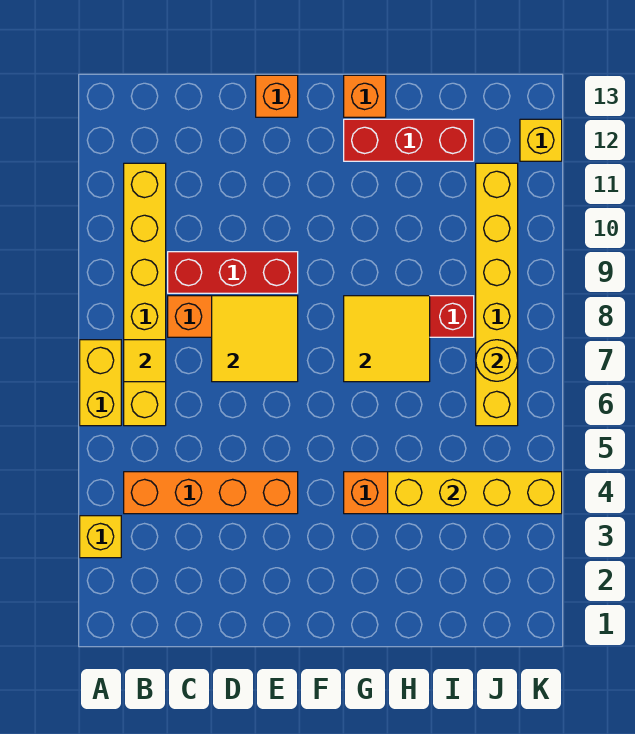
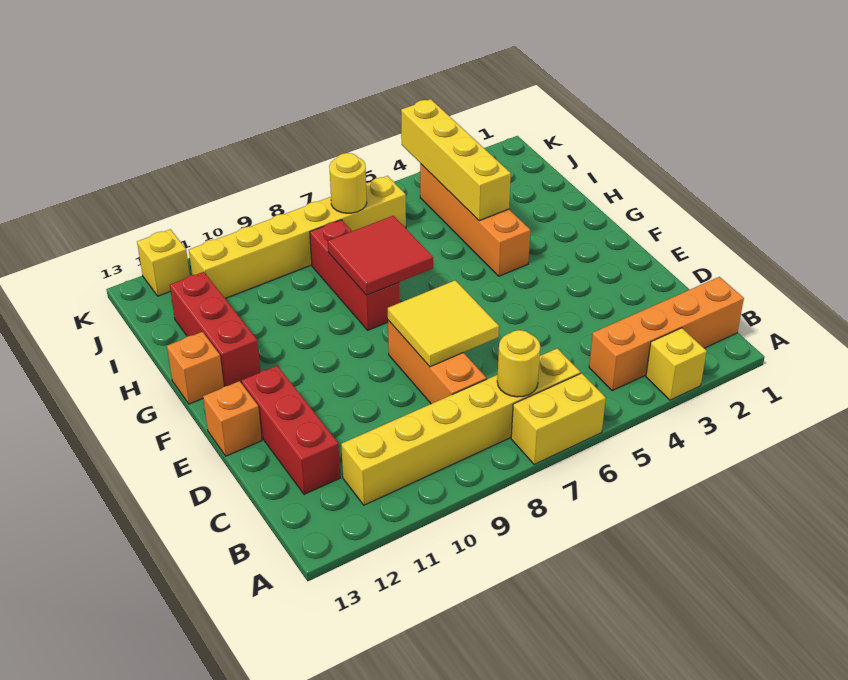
orange 1x4 brick [124,472,298,514] -> orange 1x4 brick turned to [589,277,744,391]
yellow 1x1 tile [124,340,166,382] -> yellow 1x1 round brick [497,330,540,397]
red 1x3 brick [168,252,298,293] -> red 1x3 brick moved to [242,366,340,494]
yellow 2x2 tile [344,296,430,382] -> red 2x2 tile [328,216,433,295]

